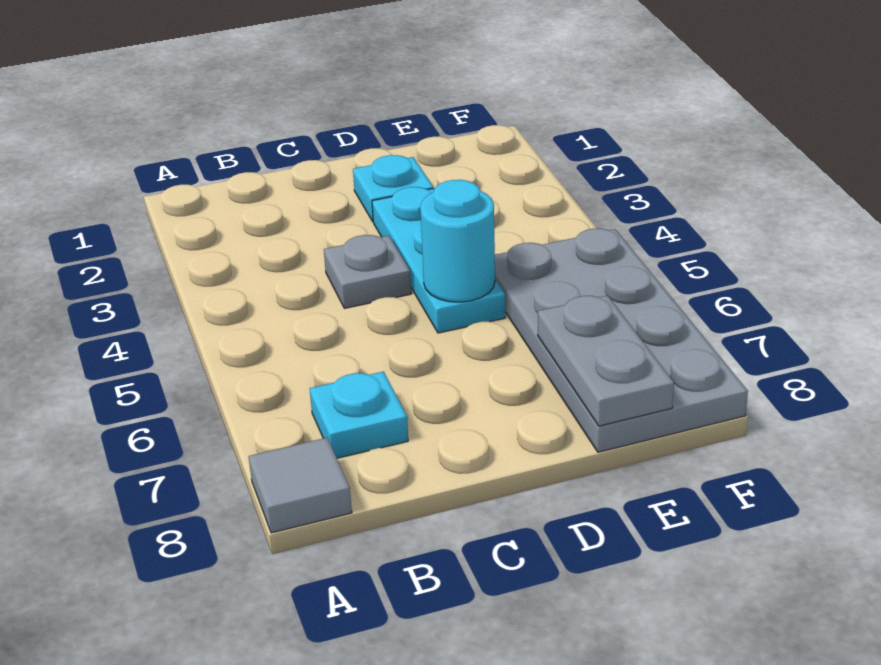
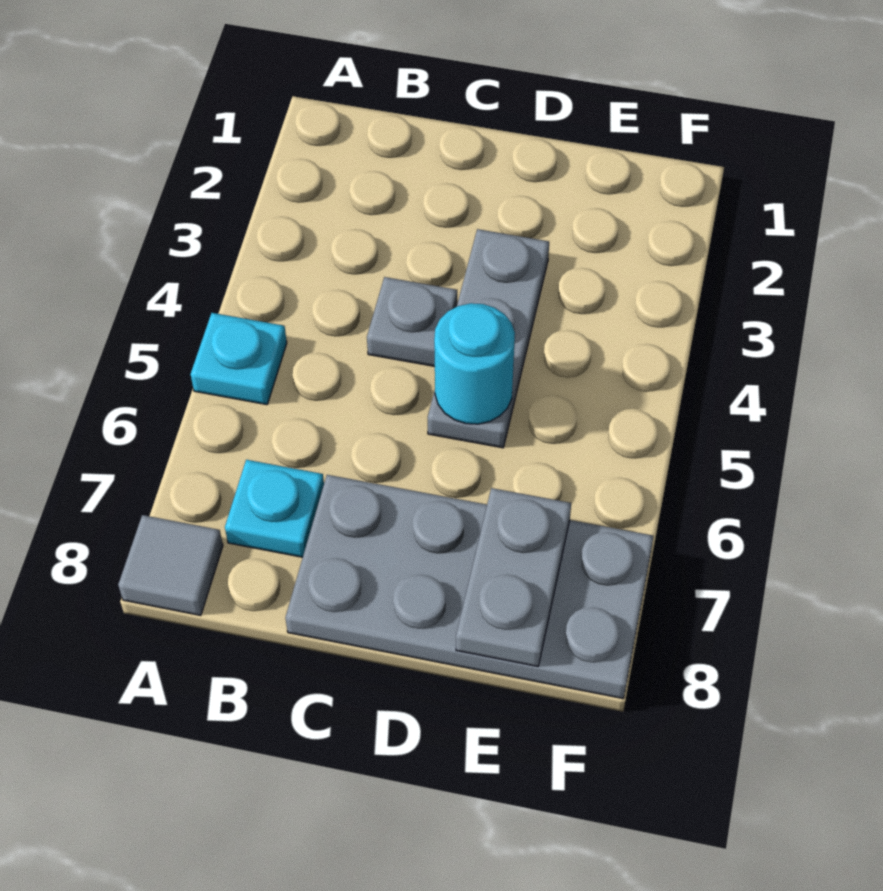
cyan 1x1 plate [353,155,433,222] -> cyan 1x1 plate moved to [190,313,287,405]
cyan 1x3 plate [372,187,505,333] -> grey 1x3 plate [428,229,549,448]
grey 2x4 plate [495,228,748,452] -> grey 2x4 plate turned to [285,475,654,699]

